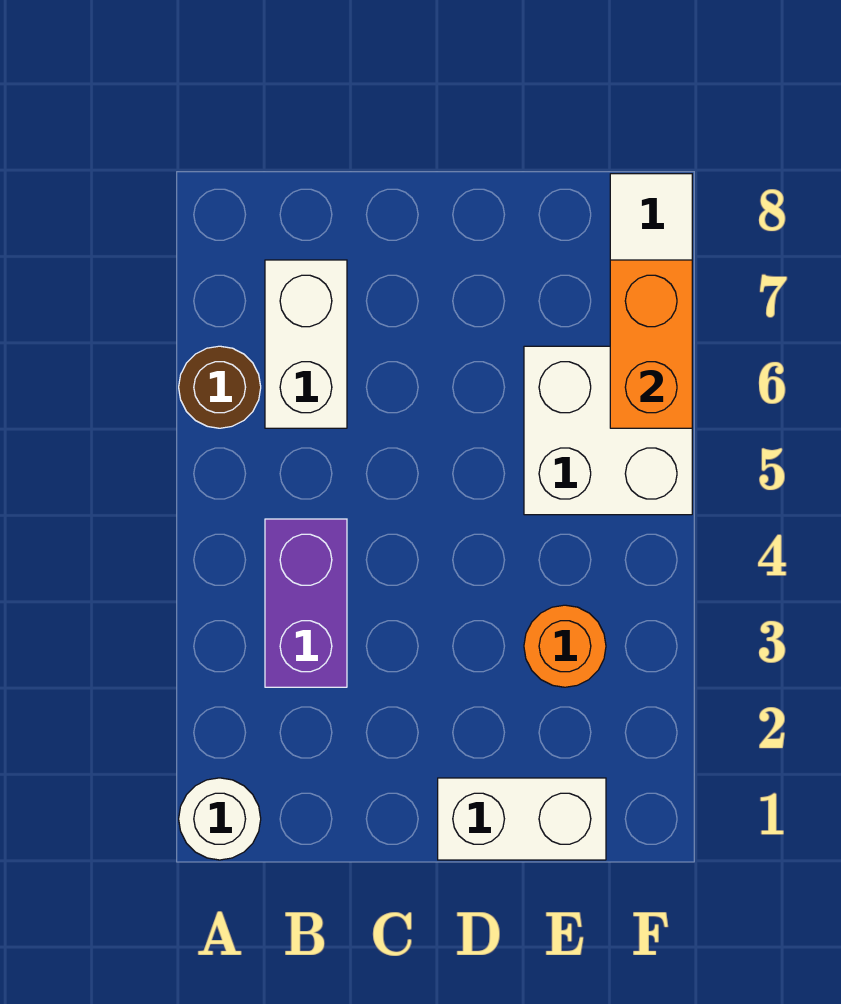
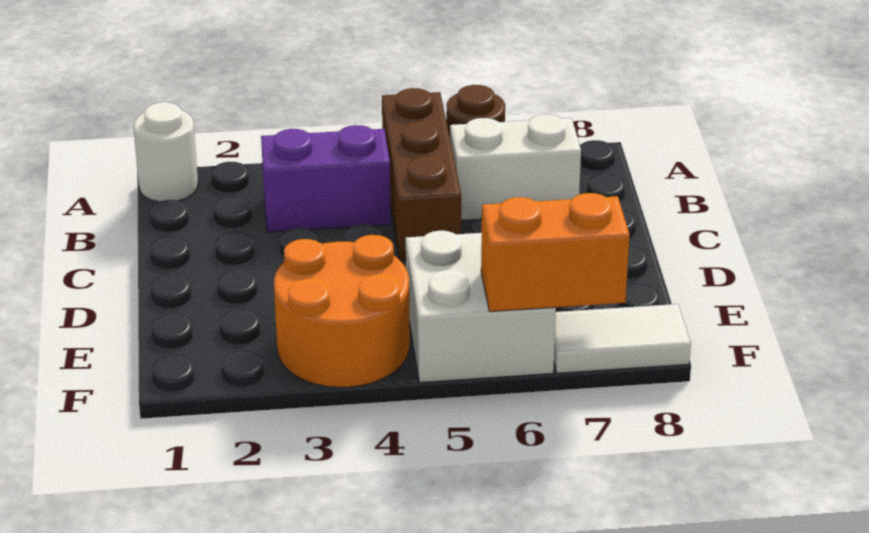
none -> brown 1x3 brick [382,88,461,261]
white 1x2 brick [438,778,606,860] -> none
orange 1x1 round brick [524,605,606,687] -> orange 2x2 round brick [274,235,410,387]

